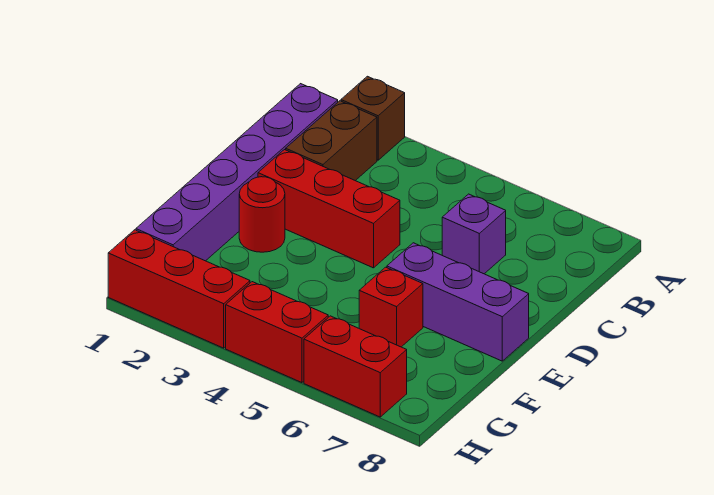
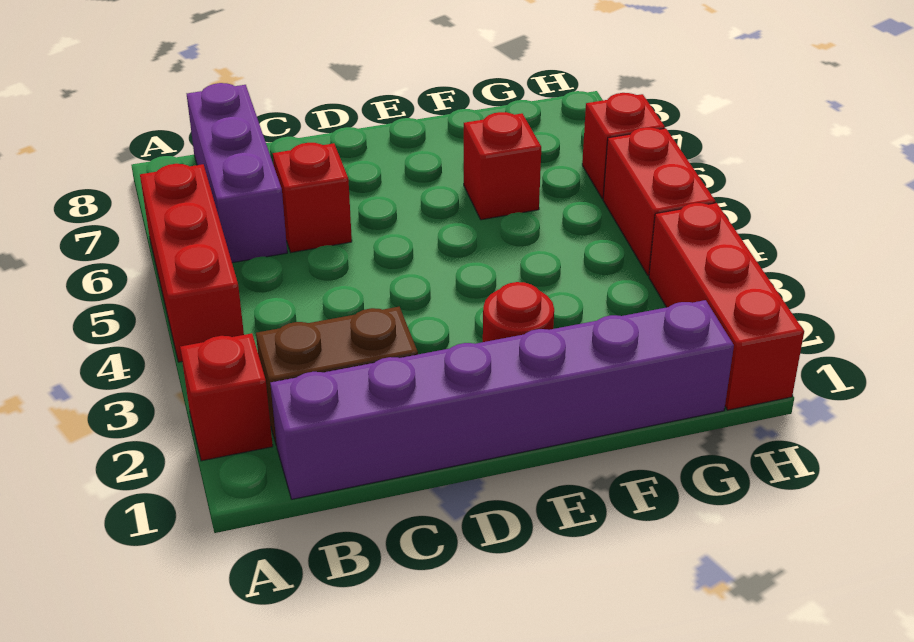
brown 1x1 brick [341,76,405,160] -> red 1x1 brick [180,333,273,461]
purple 1x1 brick [442,194,506,274] -> red 1x1 brick [273,143,352,252]
red 1x3 brick [258,150,400,268] -> red 1x3 brick moved to [140,164,244,362]
purple 1x3 brick [387,243,529,361] -> purple 1x3 brick moved to [187,83,287,263]
red 1x2 brick [304,316,407,417] -> red 1x1 brick [582,93,665,199]

